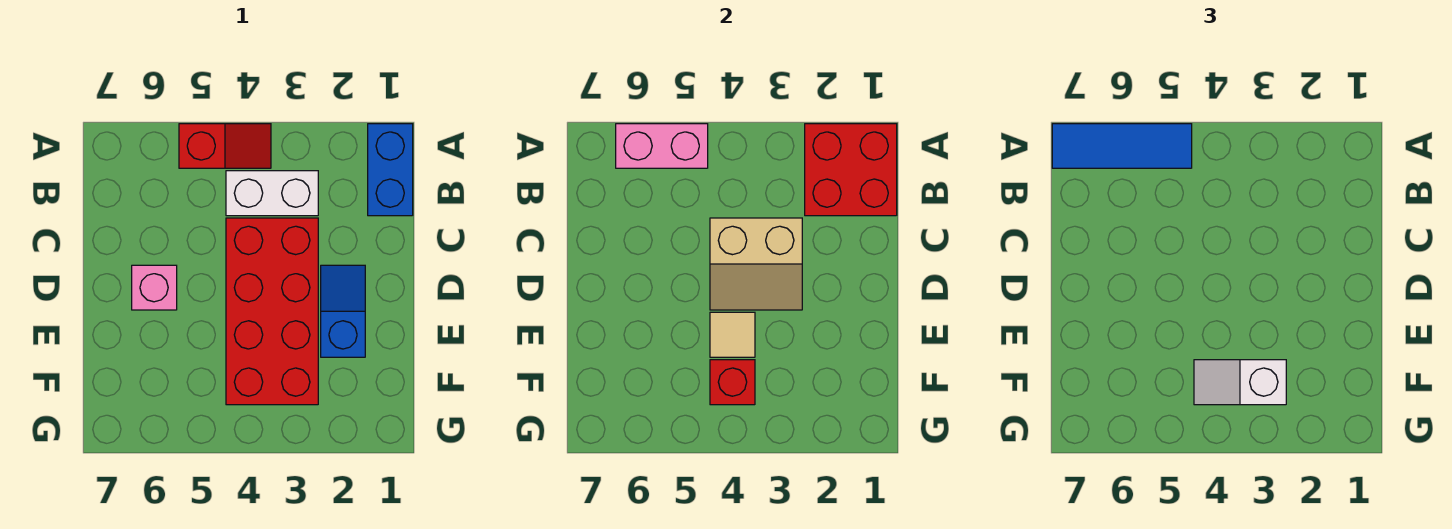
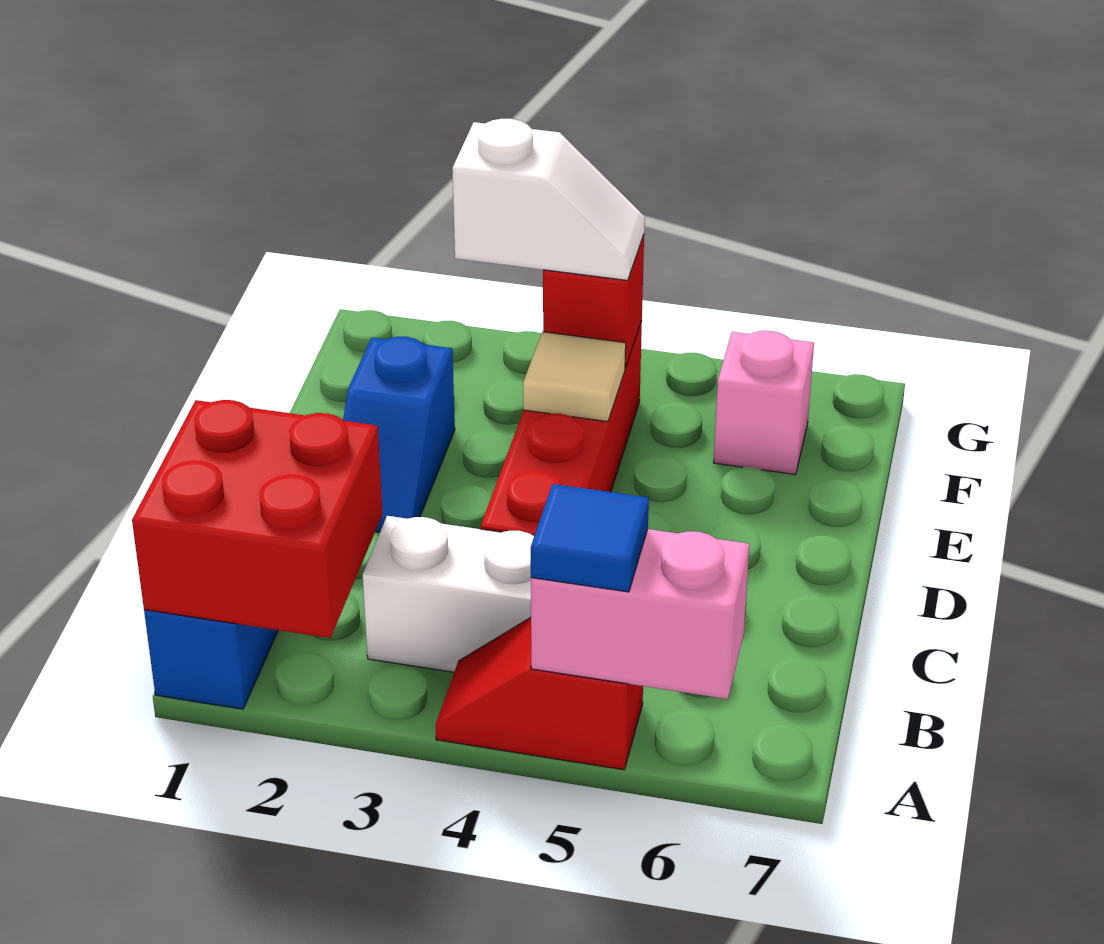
blue 1x3 tile [1052,124,1192,168] -> blue 1x1 tile [531,484,649,592]
red 2x4 brick [226,218,318,405] -> red 1x4 brick [481,321,642,536]
tan 2x2 slope [710,218,802,310] -> none
pink 1x1 brick [132,265,177,310] -> pink 1x1 brick moved to [714,331,814,475]

